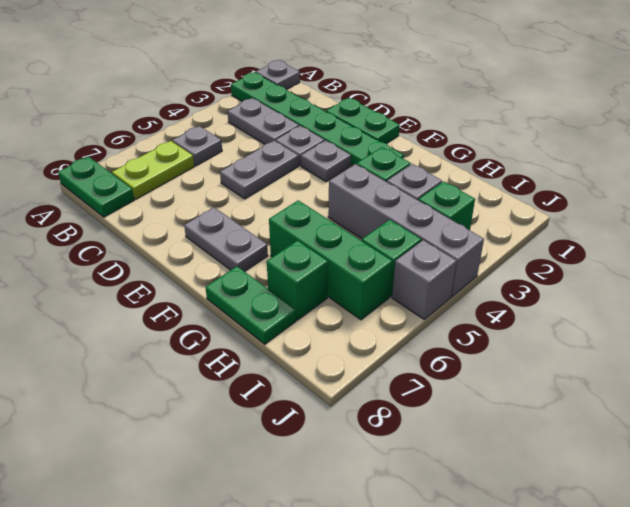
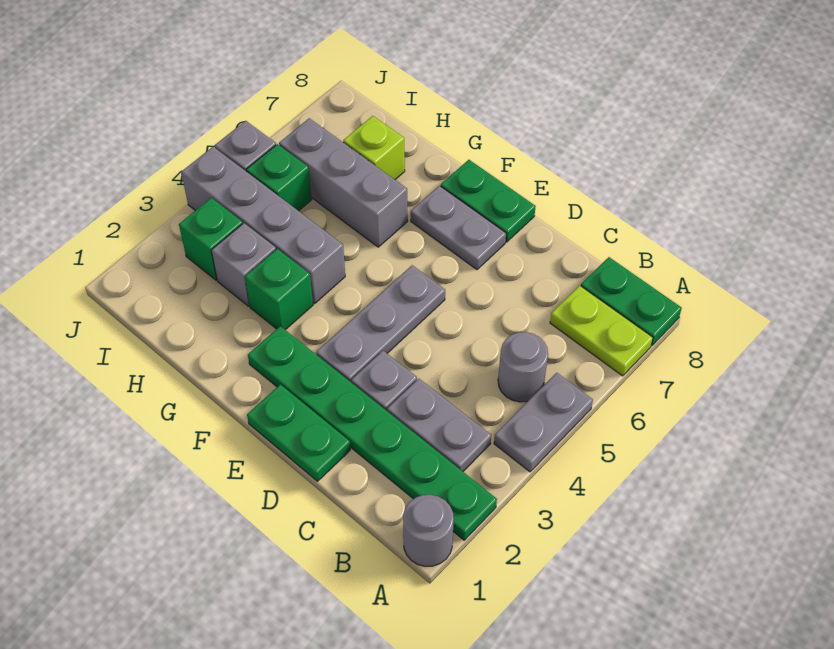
grey 1x1 plate [256,60,300,90] -> grey 1x1 round brick [403,495,454,566]
grey 1x1 plate [172,126,222,166] -> grey 1x1 round brick [498,332,548,402]
lime 1x2 plate [112,141,194,199] -> lime 1x2 plate turned to [550,286,653,376]
grey 1x2 plate [220,141,299,199] -> grey 1x2 plate moved to [494,373,593,472]
grey 1x1 plate [301,140,351,182] -> grey 1x3 plate [316,265,445,382]
green 1x3 brick [269,200,392,320] -> grey 1x3 brick [279,118,408,247]
green 1x2 plate [205,266,296,344] -> green 1x2 plate moved to [441,160,536,242]
green 1x1 brick [267,240,328,320] -> lime 1x1 brick [343,116,405,179]

